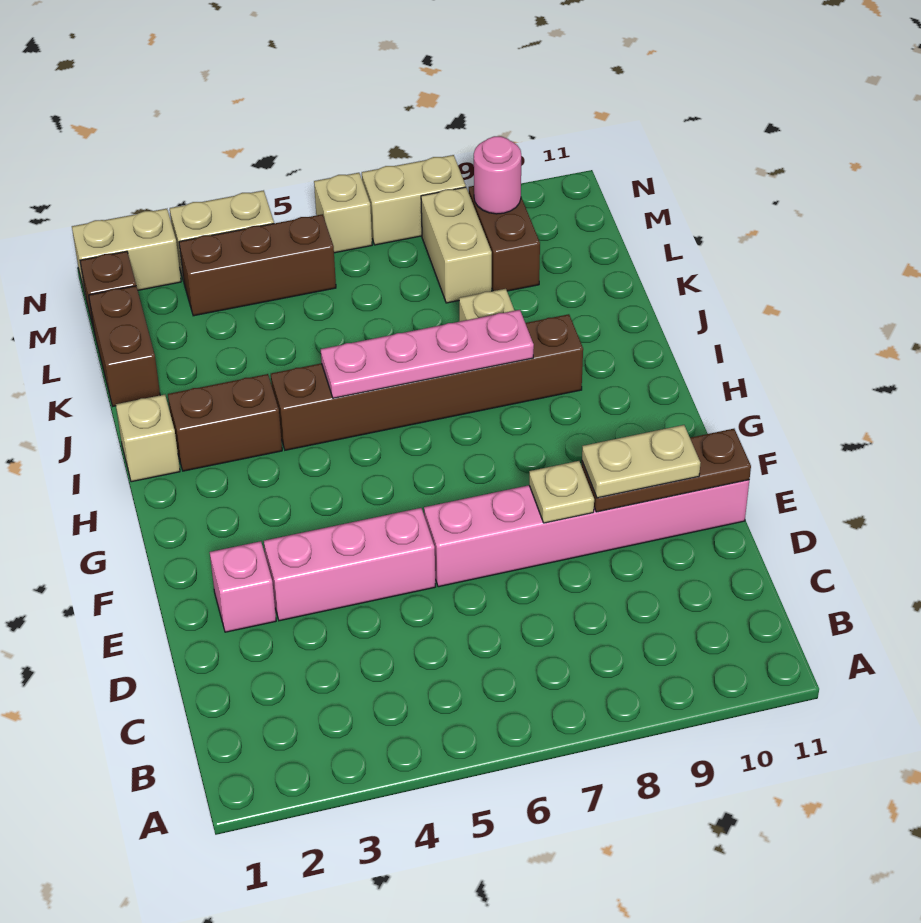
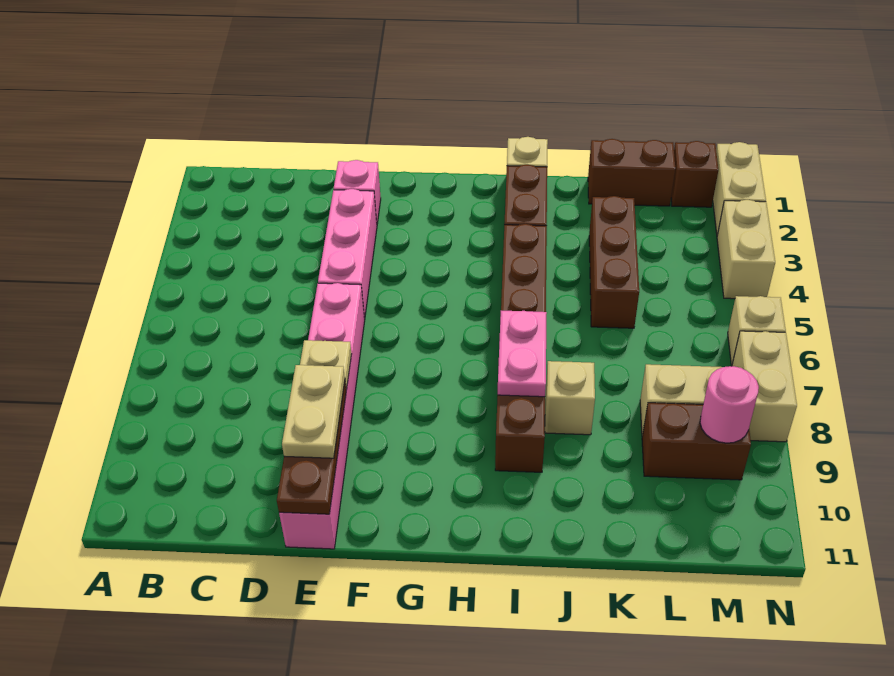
pink 1x4 plate [321,310,534,398] -> pink 1x2 plate [498,311,547,397]
brown 1x3 brick [179,214,336,316] -> brown 1x3 brick moved to [589,196,639,328]

